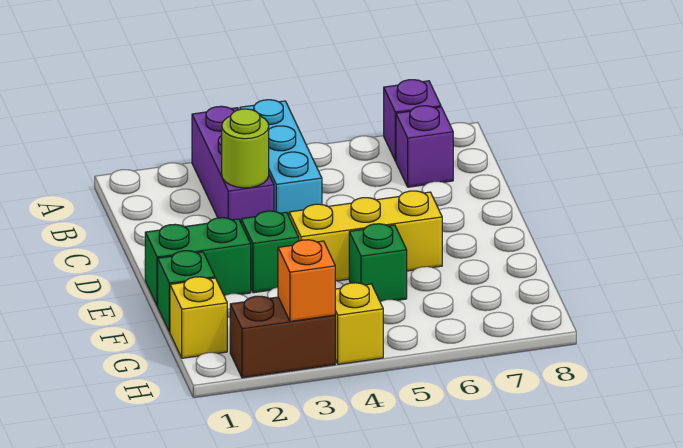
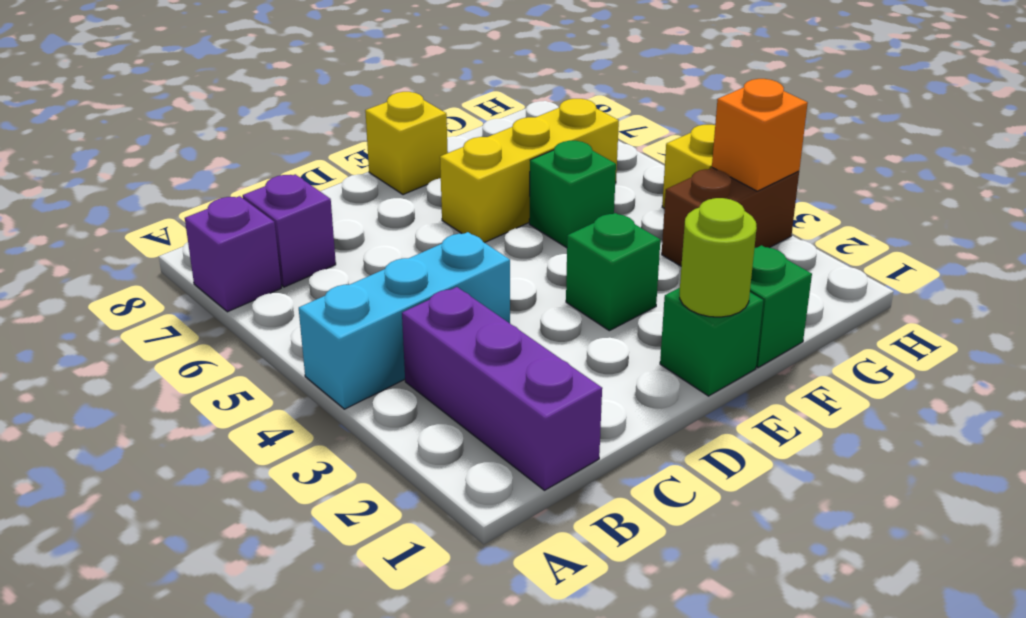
purple 1x3 brick [192,106,274,222] -> purple 1x3 brick turned to [402,287,602,490]
lime 1x1 round brick [222,109,269,188] -> lime 1x1 round brick moved to [680,198,757,317]
green 1x2 brick [145,218,251,306] -> green 1x1 brick [660,288,763,396]
yellow 1x3 brick [289,191,442,281] -> yellow 1x3 brick turned to [440,99,619,243]
yellow 1x1 brick [170,277,227,358] -> yellow 1x1 brick moved to [365,92,448,195]
brown 1x2 brick [230,296,335,378] -> brown 1x2 brick turned to [662,168,799,266]

